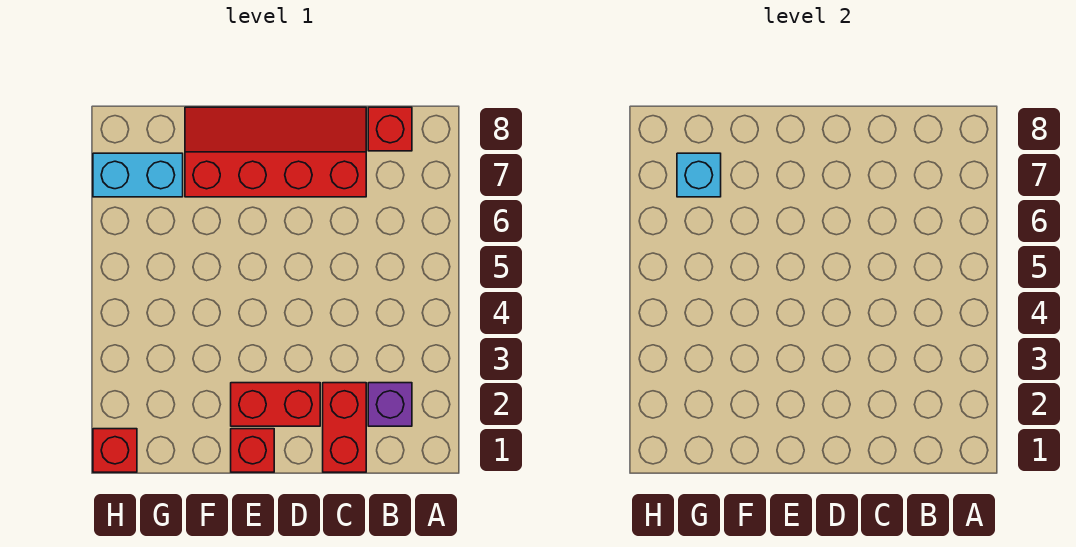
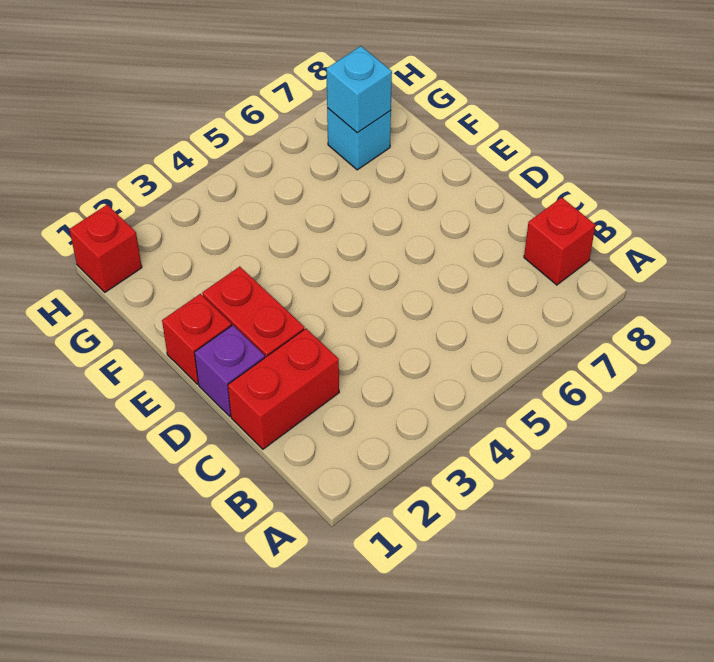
purple 1x1 brick [368,383,412,426] -> purple 1x1 brick moved to [194,325,265,416]
red 2x4 slope [185,107,366,197] -> none
cyan 1x2 brick [93,153,183,197] -> cyan 1x1 brick [327,108,391,170]

